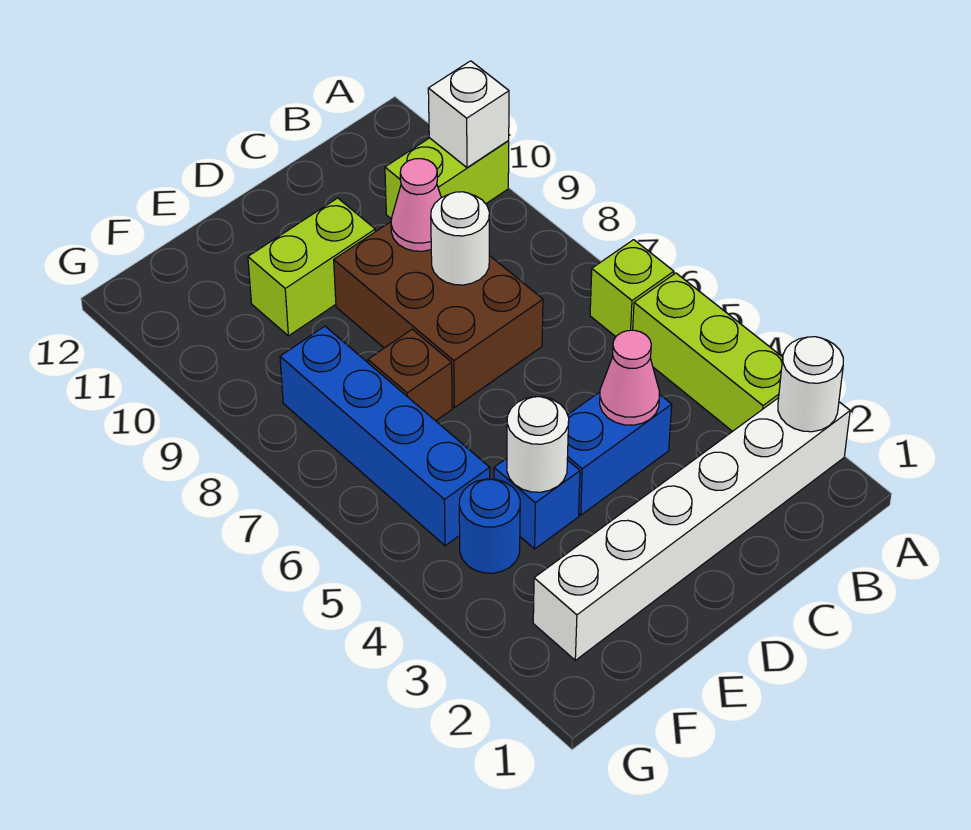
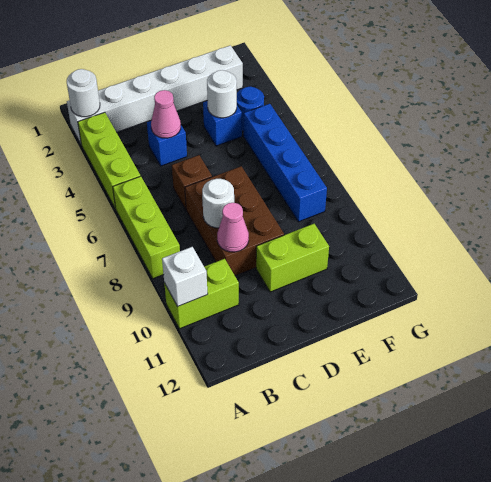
lime 1x1 brick [590,240,674,337] -> lime 1x3 brick [113,176,180,279]
blue 1x2 brick [567,392,672,515] -> blue 1x1 brick [147,121,187,166]
brown 1x1 brick [368,329,452,421] -> brown 1x1 brick moved to [172,155,212,209]

